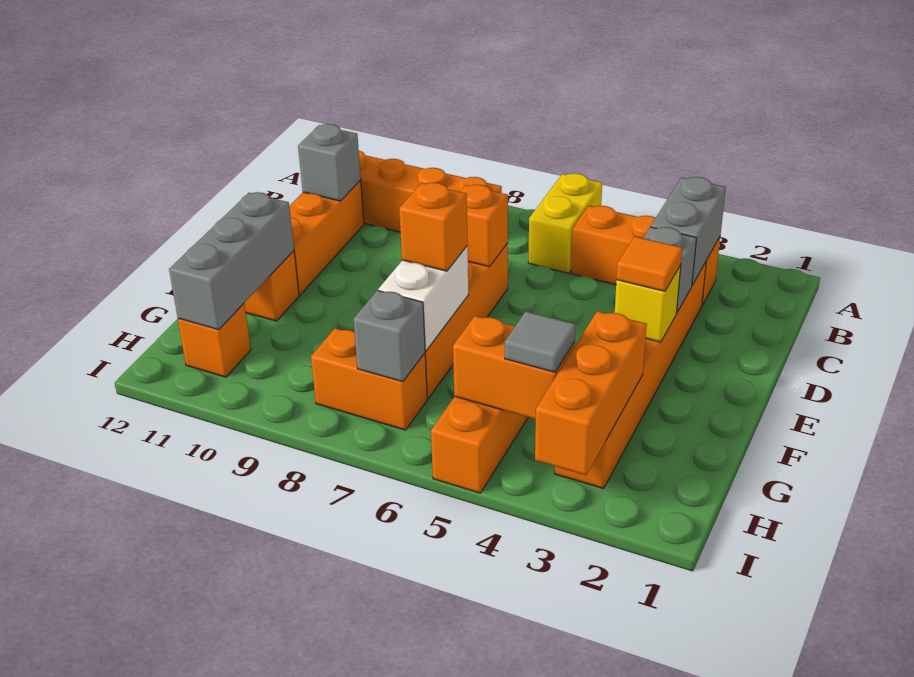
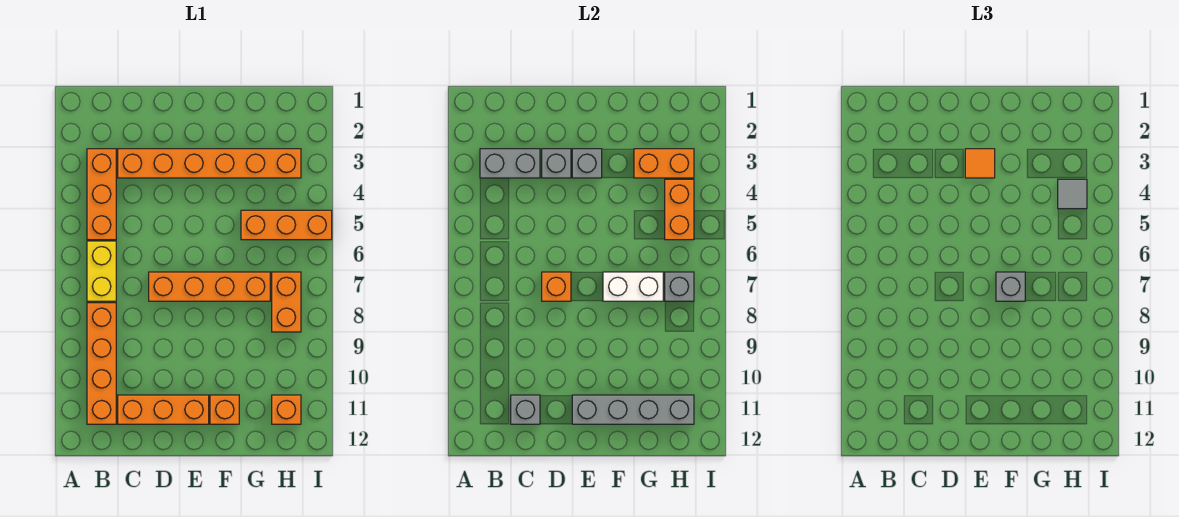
yellow 1x2 brick [528,173,602,273] -> yellow 1x2 brick turned to [87,241,116,301]
yellow 1x1 brick [615,266,681,342] -> grey 1x1 brick [572,149,602,178]
orange 1x1 brick [399,183,468,271] -> grey 1x1 brick [996,272,1025,301]
grey 1x3 brick [169,192,294,330] -> grey 1x4 brick [572,395,694,424]
orange 1x3 brick [535,311,647,475] -> orange 1x2 brick [634,149,694,178]

